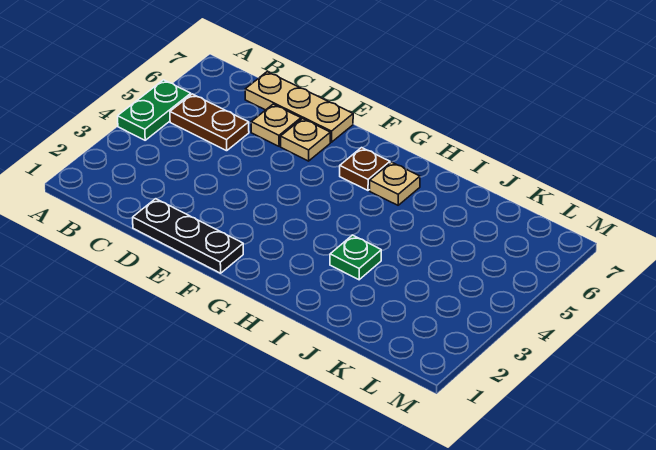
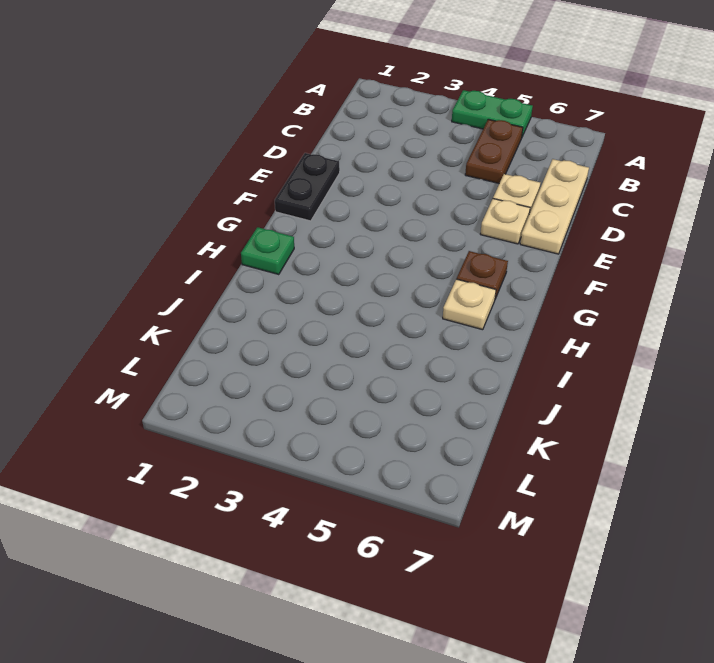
black 1x3 plate [133,199,243,273] -> black 1x2 plate [275,153,340,221]
green 1x1 plate [330,235,381,280] -> green 1x1 plate moved to [241,227,294,275]

